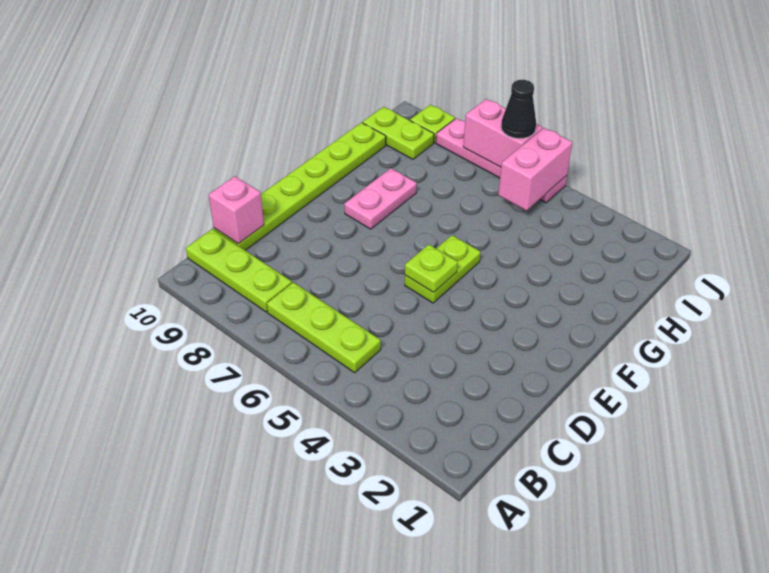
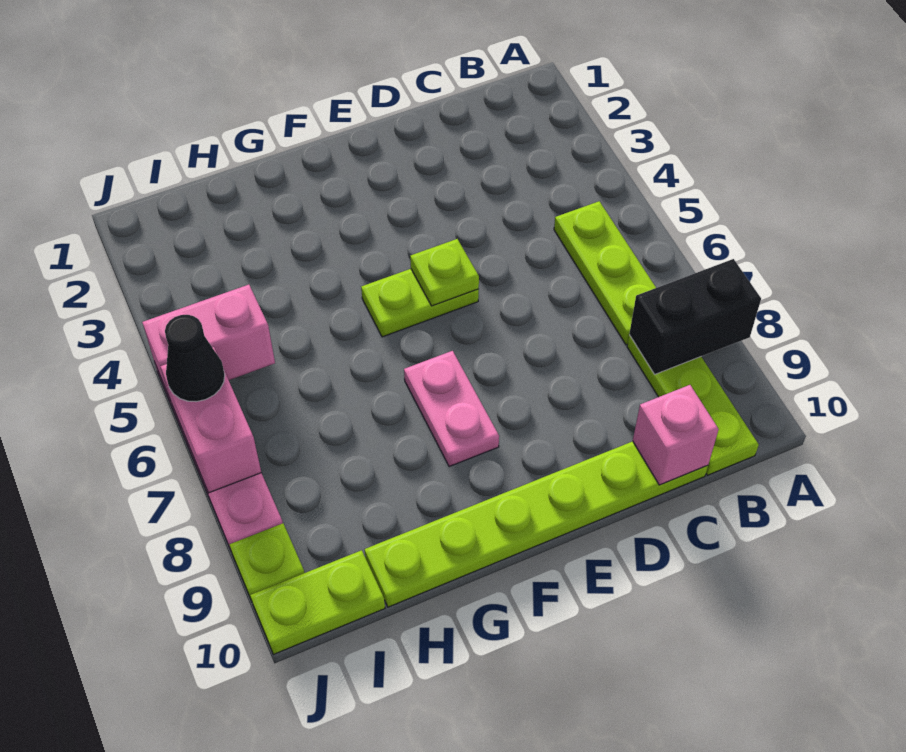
none -> black 1x2 brick [629,259,761,374]
pink 1x2 plate [344,168,417,229] -> pink 1x2 plate turned to [404,351,499,467]
lime 1x2 plate [363,107,434,159] -> lime 1x2 plate turned to [250,550,385,654]

